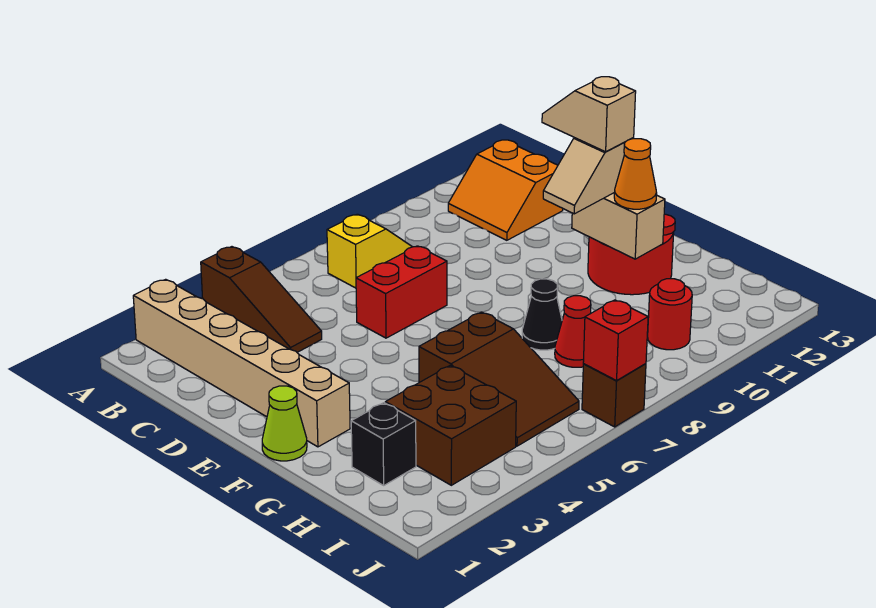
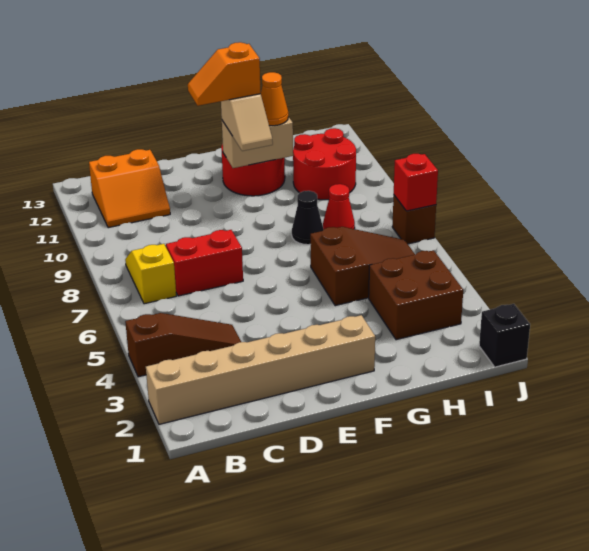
red 1x2 brick [356,246,447,338] -> red 1x2 brick turned to [166,230,243,296]
tan 1x2 slope [542,77,636,152] -> orange 1x2 slope [188,42,261,106]
lime 1x1 cone [262,386,307,461] -> none
black 1x1 brick [351,403,416,485] -> black 1x1 brick moved to [479,304,530,367]
red 1x1 round brick [648,279,692,350] -> red 2x2 round brick [293,128,356,200]

